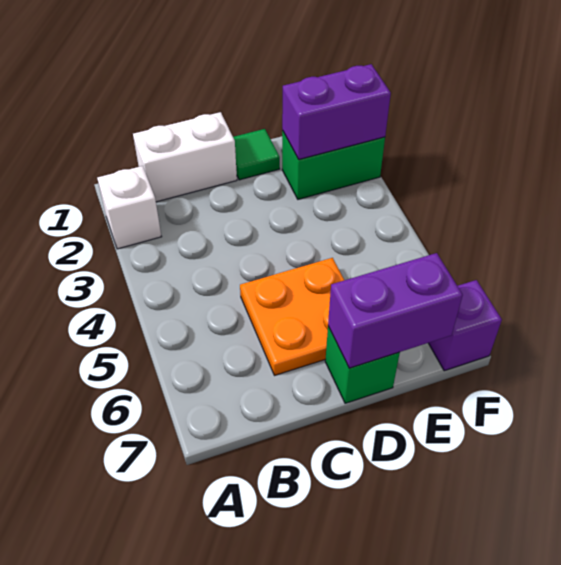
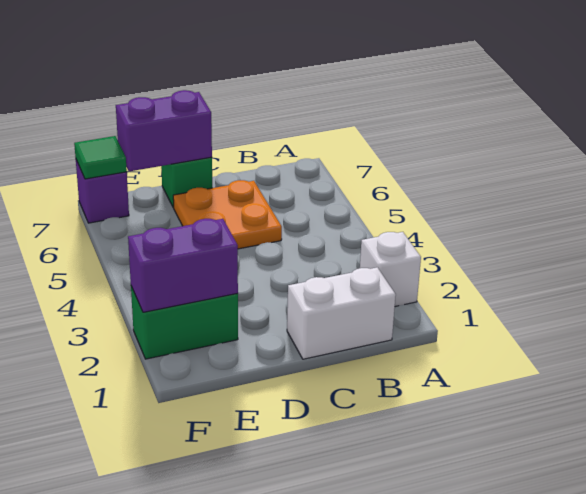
green 1x1 tile [233,129,280,180] -> green 1x1 tile moved to [74,136,127,179]

